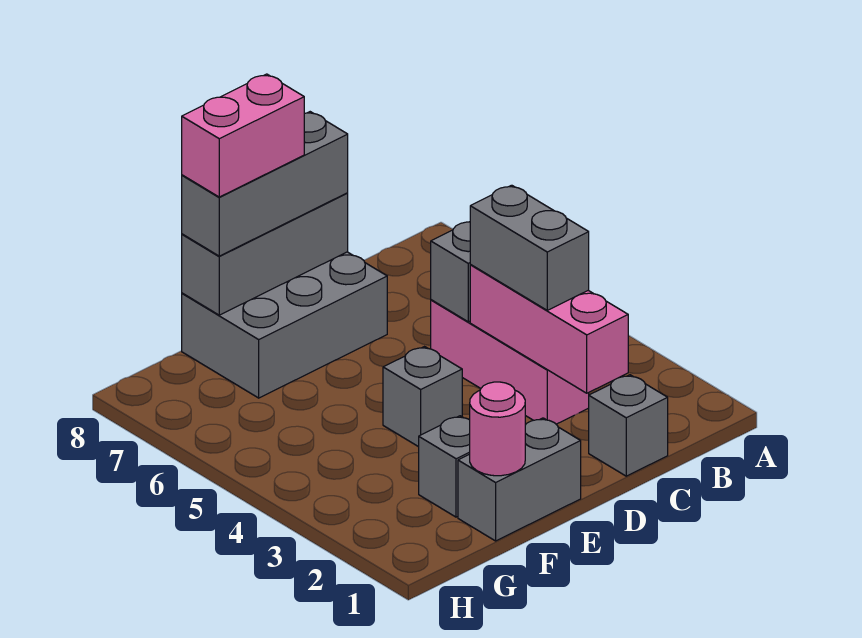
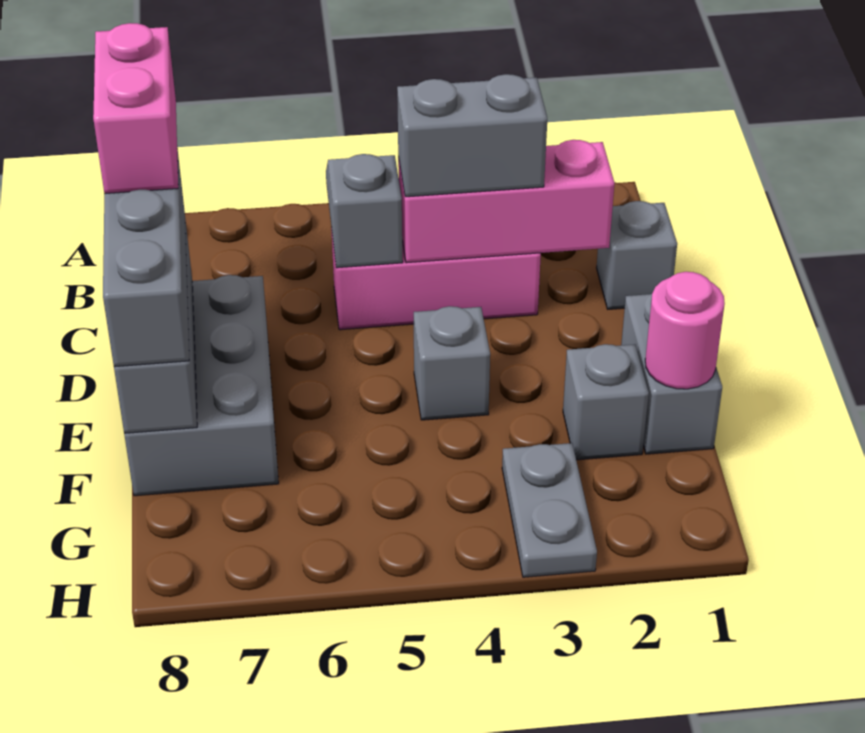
pink 1x2 brick [182,74,304,197] -> pink 1x2 brick moved to [93,23,178,194]
none -> grey 1x2 plate [502,443,597,577]

